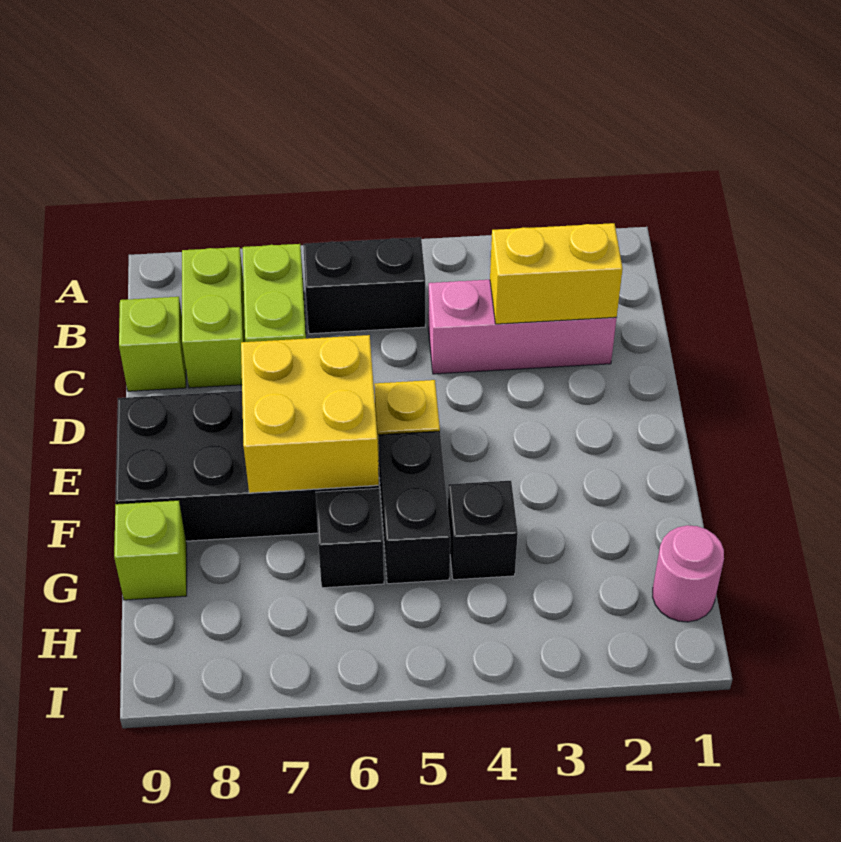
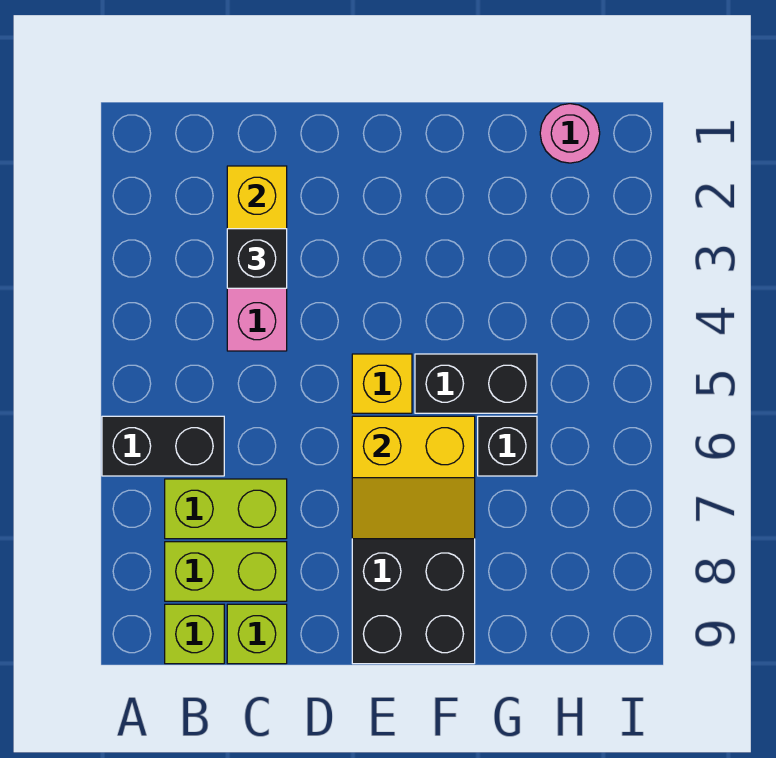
black 1x2 brick [303,237,425,334] -> black 1x2 brick turned to [102,416,224,476]
yellow 2x2 brick [241,335,379,493] -> yellow 2x2 slope [352,416,475,539]
black 1x1 brick [448,481,518,580] -> black 1x1 brick moved to [227,229,287,288]
lime 1x1 brick [114,500,187,600] -> lime 1x1 brick moved to [165,604,224,664]

